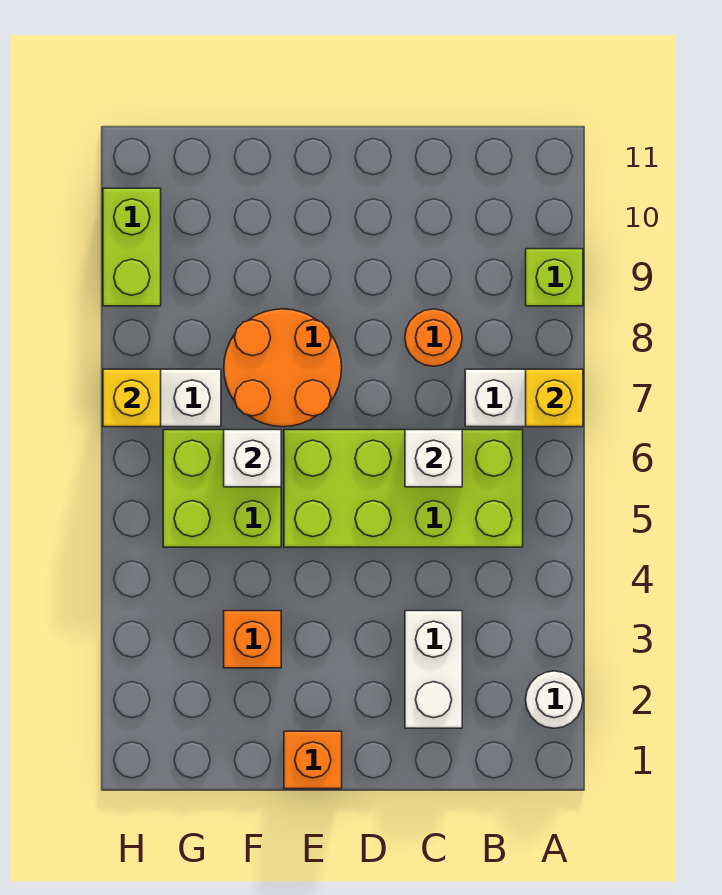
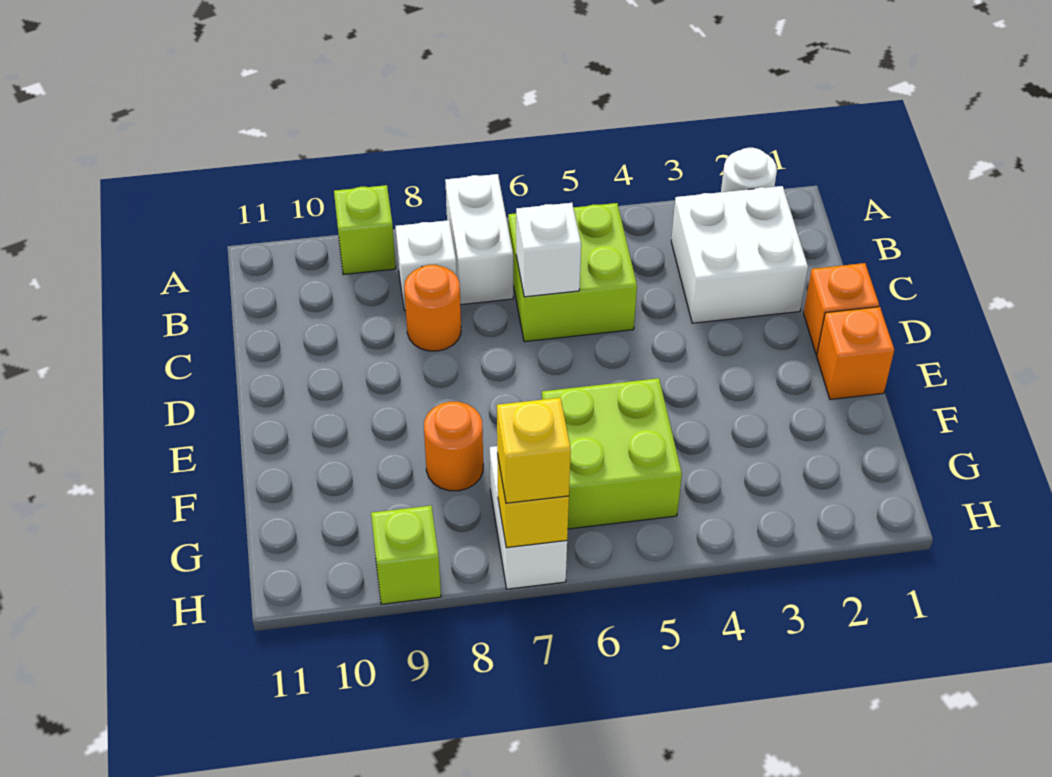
yellow 1x1 brick [526,369,583,427] -> yellow 1x1 brick moved to [497,398,571,503]
lime 2x4 brick [284,430,523,547] -> lime 2x2 brick [508,203,637,342]
white 1x2 brick [405,611,462,728] -> white 2x2 brick [671,186,808,323]
orange 2x2 round brick [224,309,342,427] -> orange 1x1 round brick [424,402,483,491]
orange 1x1 brick [224,611,281,668] -> orange 1x1 brick moved to [804,263,879,355]
white 1x1 brick [224,430,281,487] -> white 1x1 brick moved to [396,220,456,310]
lime 1x2 brick [103,188,161,306] -> lime 1x1 brick [371,506,441,604]

